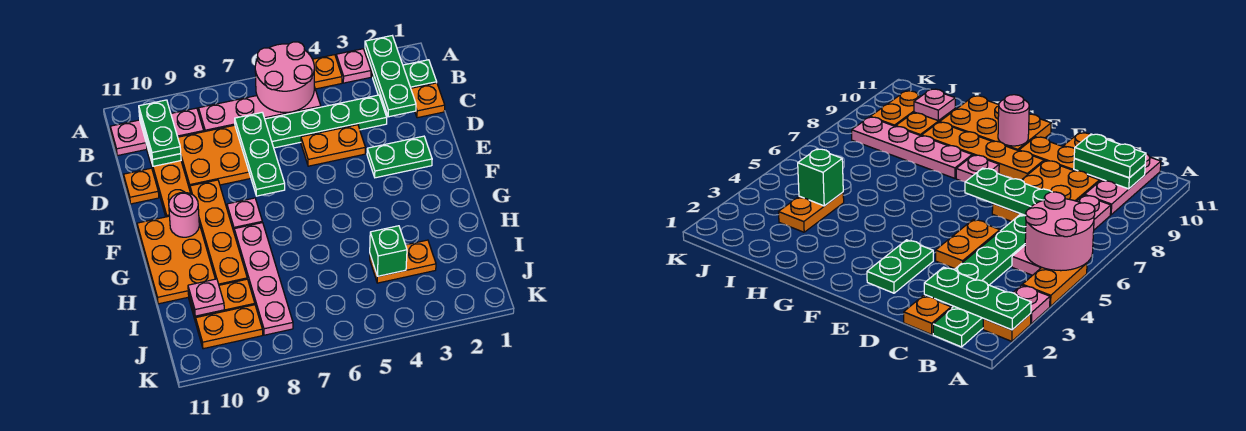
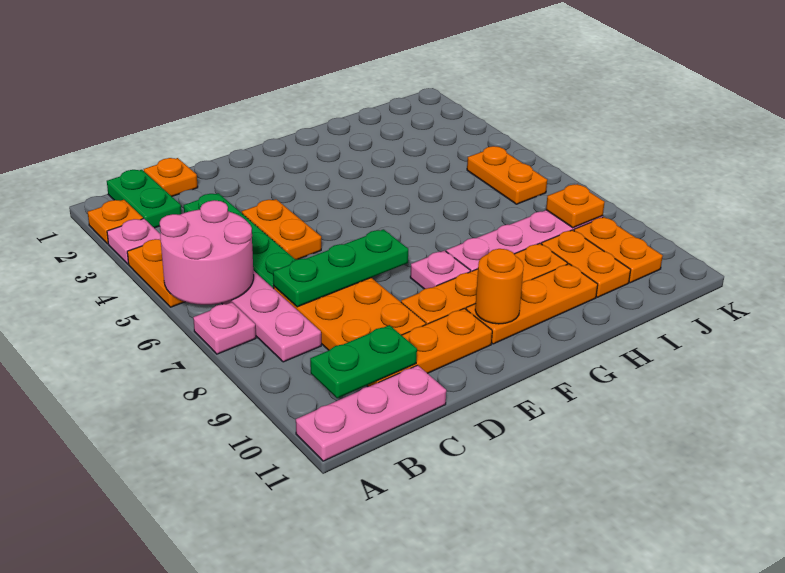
green 1x3 plate [365,36,416,117] -> none
pink 1x3 plate [110,108,204,156] -> pink 1x3 plate turned to [296,365,446,461]
green 1x2 plate [139,100,181,159] -> none
orange 1x1 plate [124,168,159,204] -> orange 1x1 plate moved to [546,184,605,228]
green 1x2 plate [367,136,432,178] -> none
orange 2x3 plate [137,216,215,304] -> orange 1x3 plate [466,264,598,344]
pink 1x1 round brick [169,192,199,237] -> orange 1x1 round brick [475,249,524,324]
orange 1x2 plate [370,240,436,283] -> orange 1x2 plate moved to [467,146,547,204]
green 1x1 brick [370,226,407,276] -> none
pink 1x1 plate [188,279,224,316] -> pink 1x1 plate moved to [193,302,256,354]

